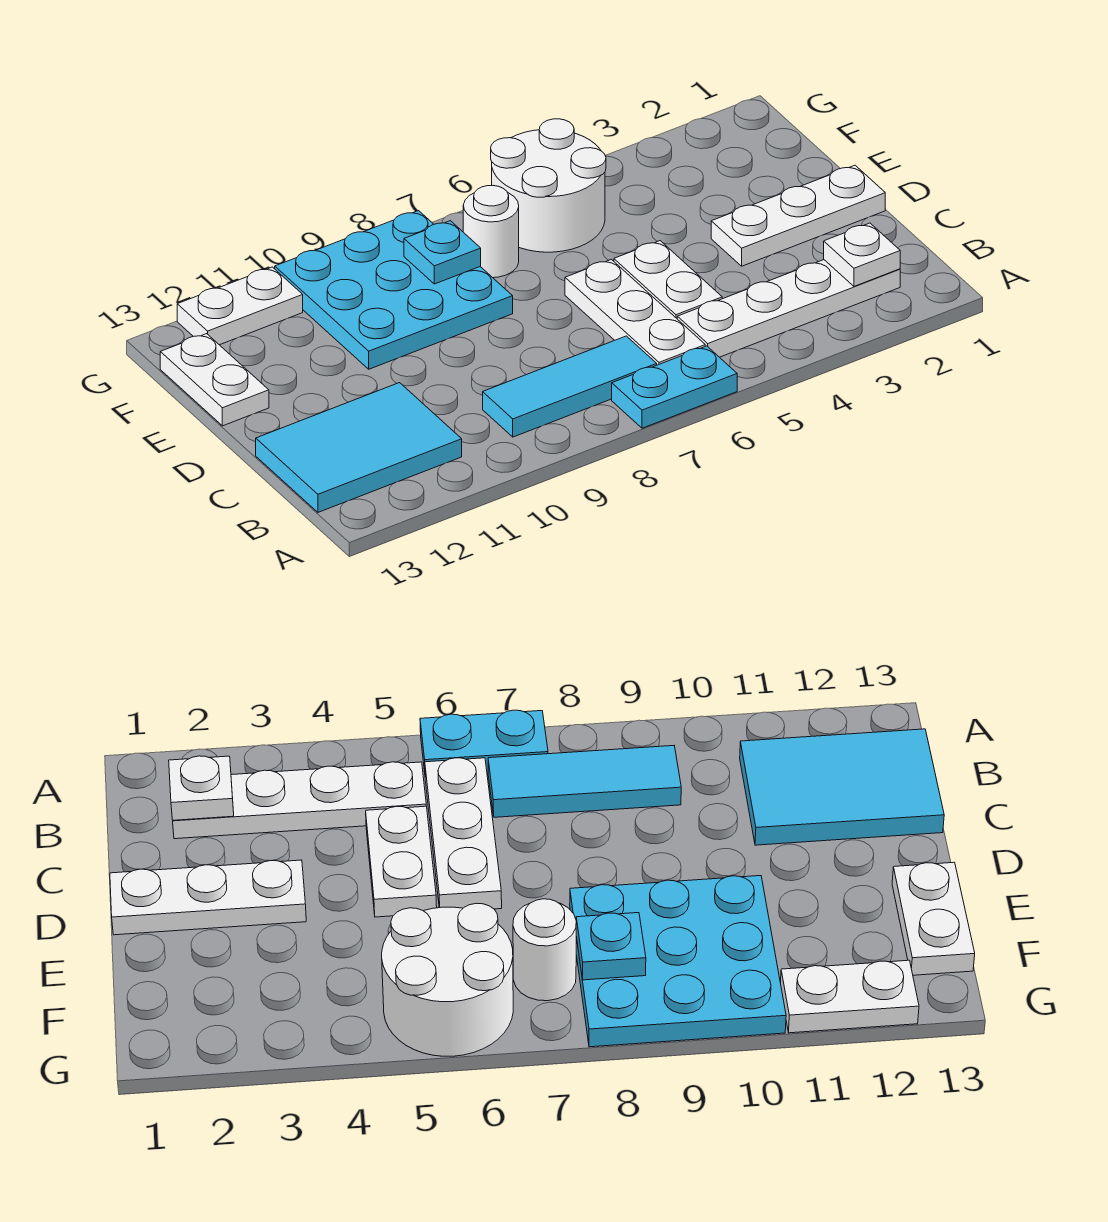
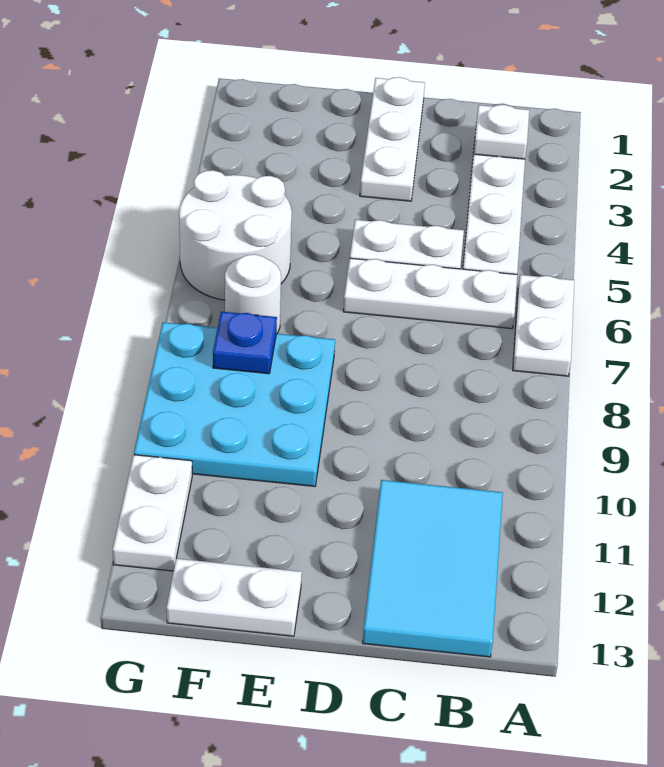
cyan 1x2 plate [612,346,737,428] -> white 1x2 plate [513,275,574,376]
cyan 1x3 tile [483,336,657,437] -> none
cyan 1x1 plate [404,221,481,284] -> blue 1x1 plate [213,312,277,374]

